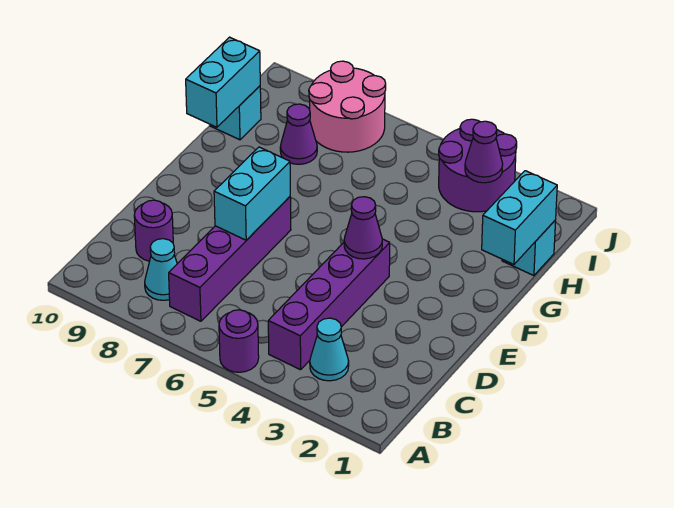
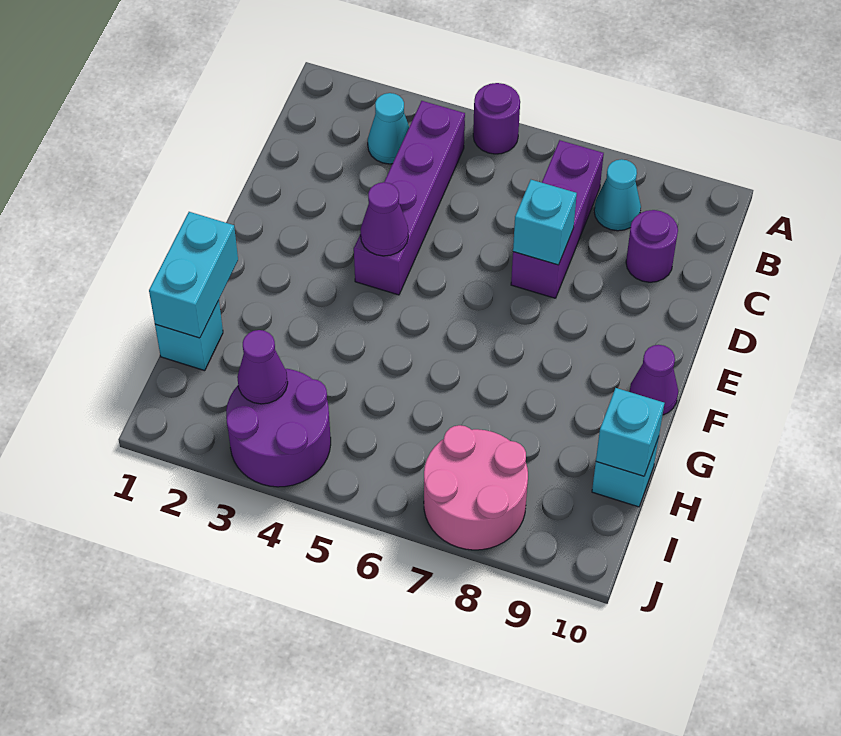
purple 1x4 brick [169,197,291,321] -> purple 1x3 brick [511,140,604,298]
cyan 1x2 brick [214,147,290,240] -> cyan 1x1 brick [513,180,577,265]
cyan 1x2 brick [186,37,260,127] -> cyan 1x1 brick [596,388,664,476]
purple 1x1 cone [280,104,317,164] -> purple 1x1 cone moved to [630,345,678,415]

